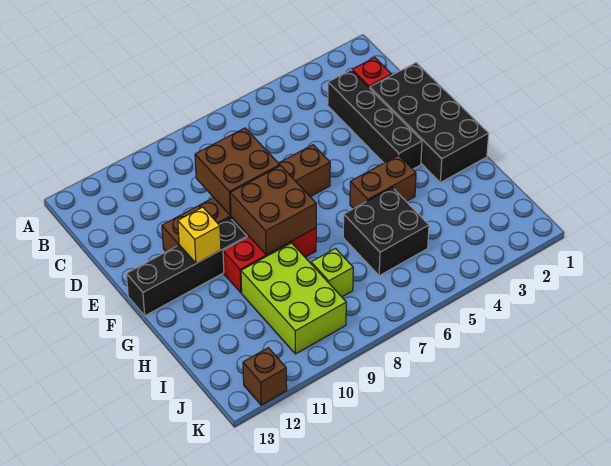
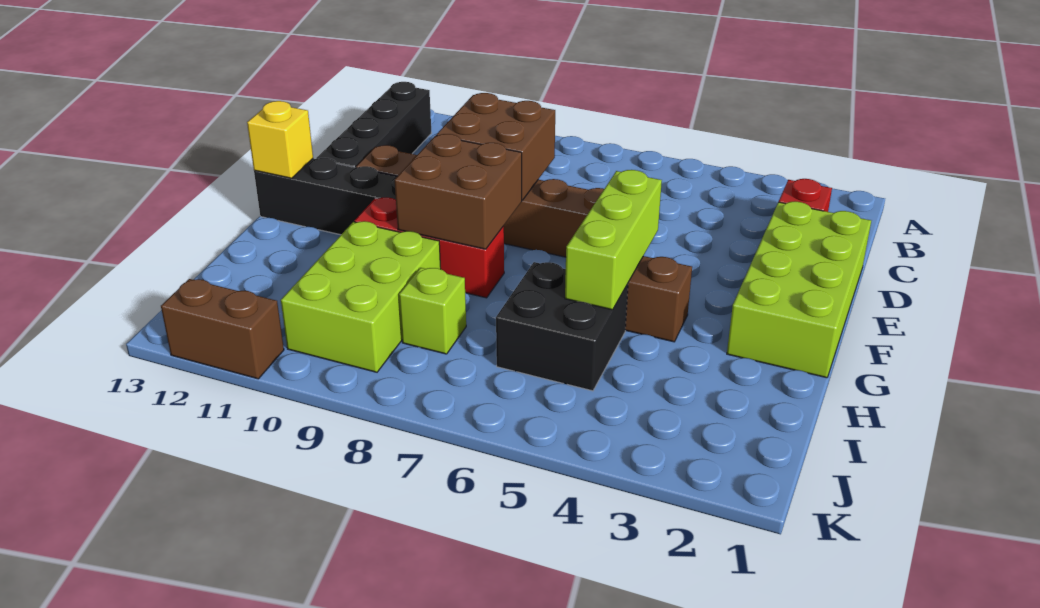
black 1x4 brick [328,70,422,169] -> black 1x4 brick moved to [316,82,431,167]
black 2x4 brick [370,63,489,182] -> lime 2x4 brick [727,202,871,378]
none -> lime 1x3 brick [565,170,662,310]
yellow 1x1 brick [178,207,221,263] -> yellow 1x1 brick moved to [247,101,313,178]
brown 1x1 brick [243,348,287,405] -> brown 1x2 brick [161,279,284,379]

